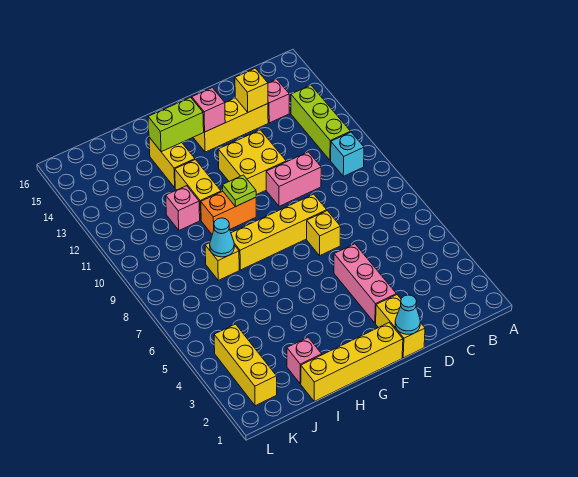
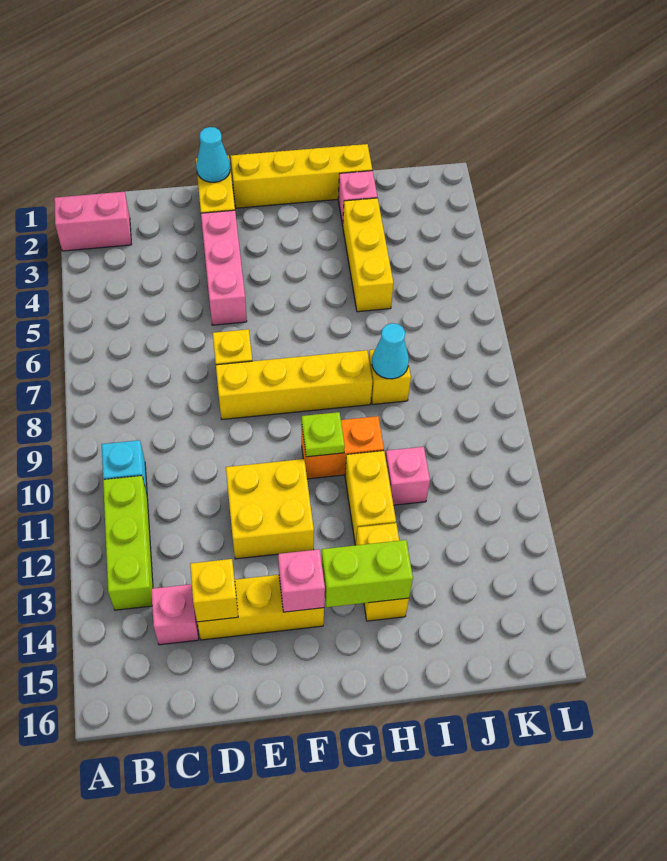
pink 1x2 brick [266,152,321,206] -> pink 1x2 brick moved to [54,192,132,251]
yellow 1x3 brick [214,324,277,406] -> yellow 1x3 brick moved to [343,198,393,312]

